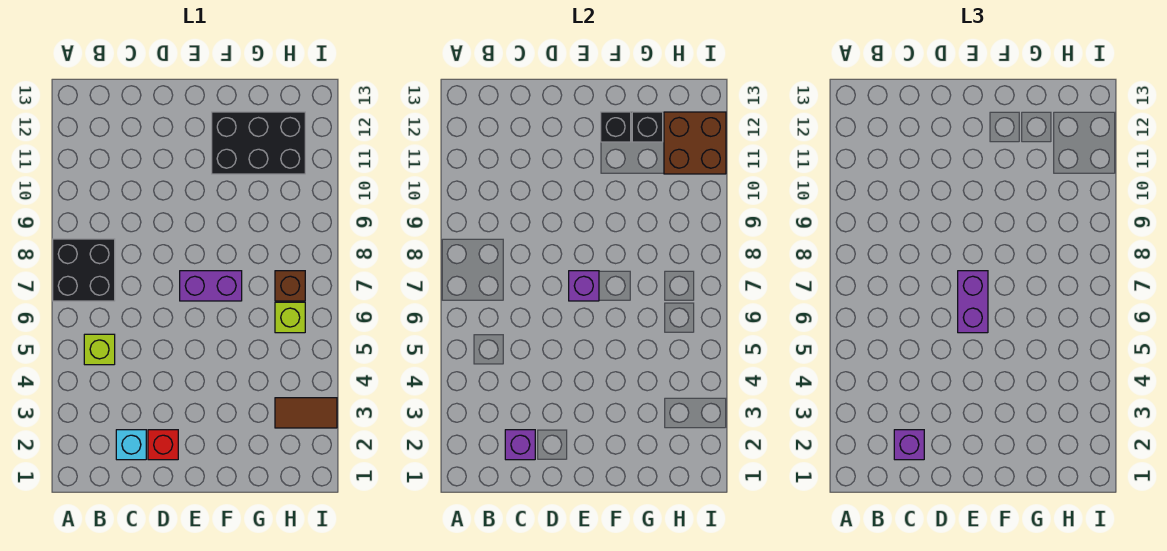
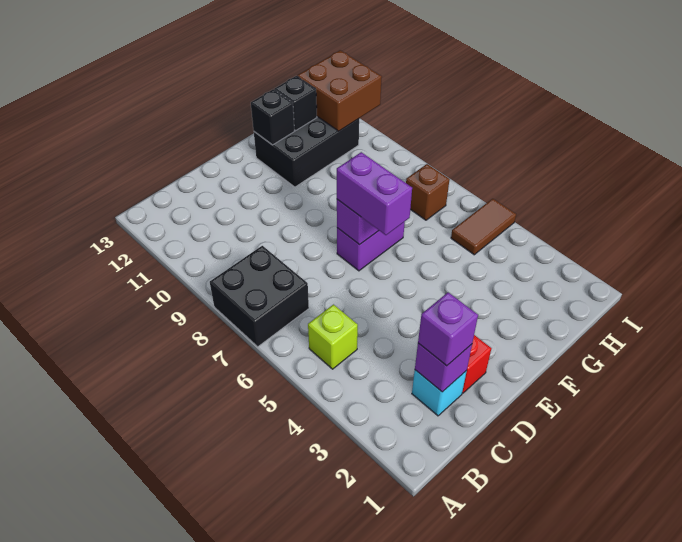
brown 1x2 tile [275,398,337,428] -> brown 1x2 tile moved to [451,199,516,255]
lime 1x1 brick [275,302,305,333] -> none

